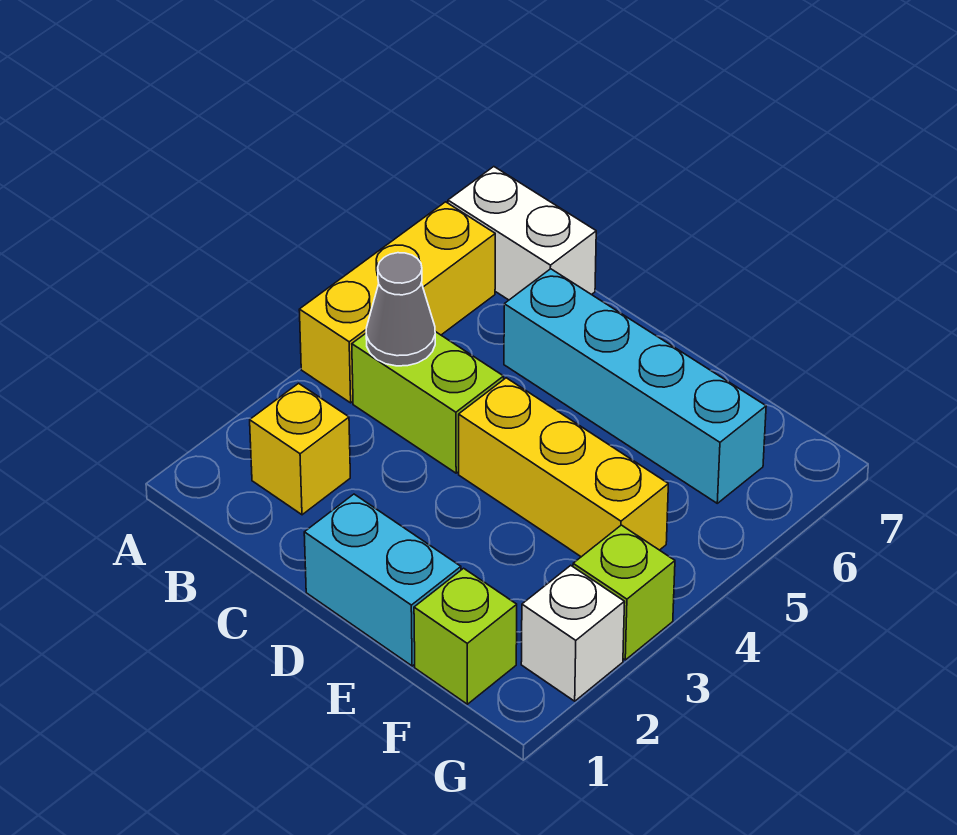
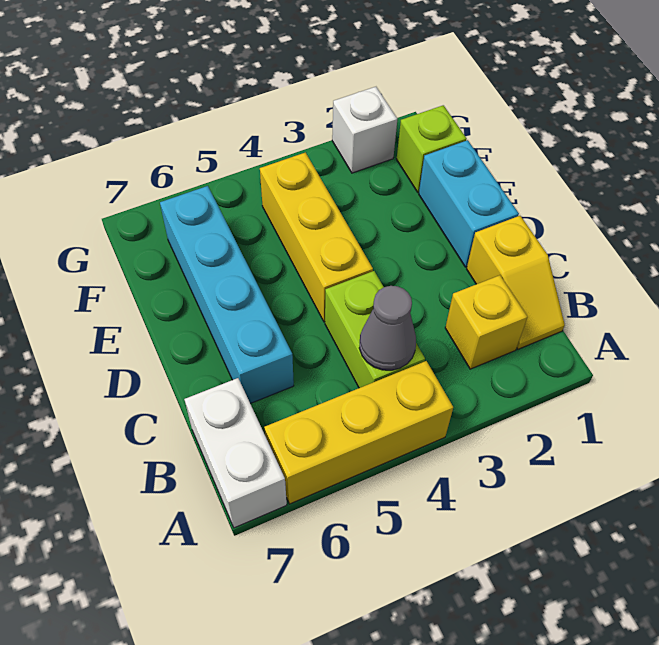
none -> yellow 1x2 slope [467,216,565,349]
lime 1x1 brick [573,525,675,660] -> none

